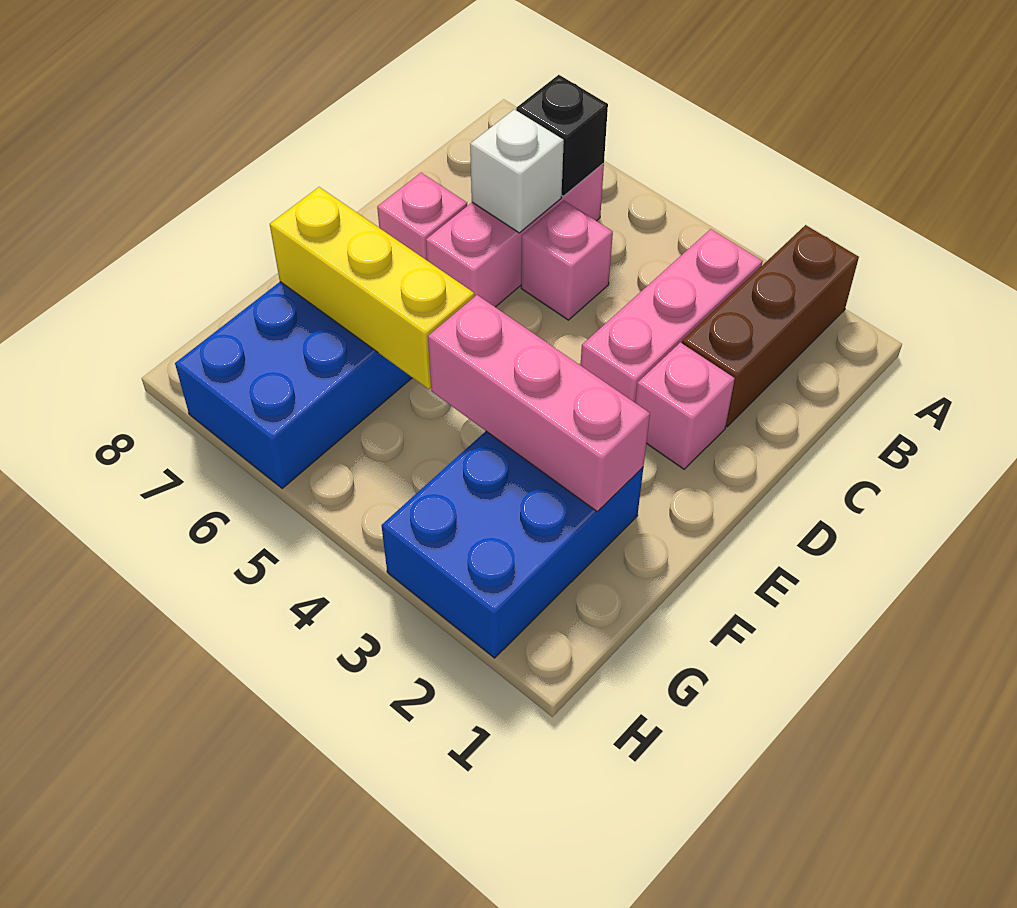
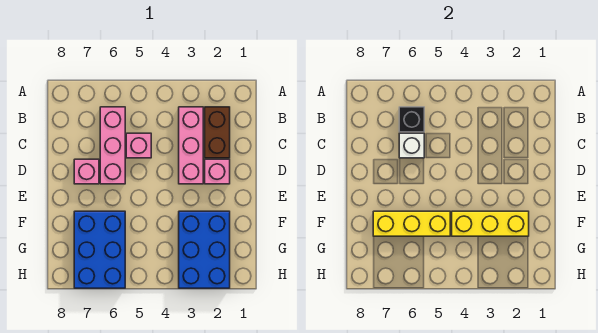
brown 1x3 brick [682,225,859,427] -> brown 1x2 brick [205,107,230,158]
pink 1x3 brick [428,295,650,511] -> yellow 1x3 brick [452,211,529,236]

